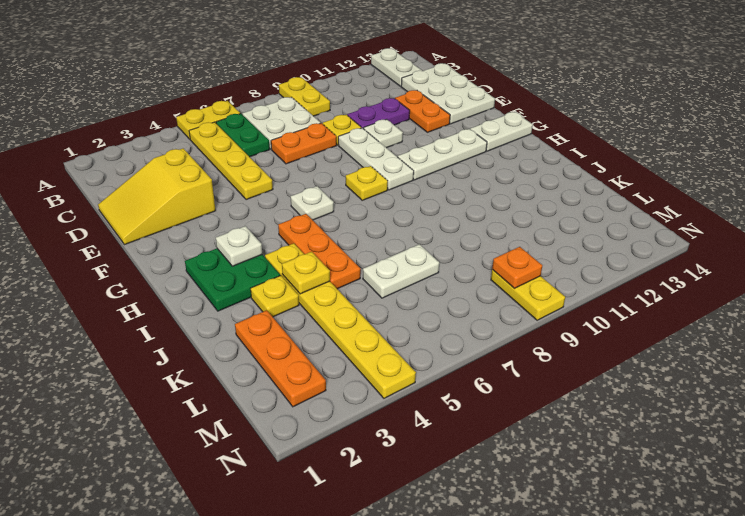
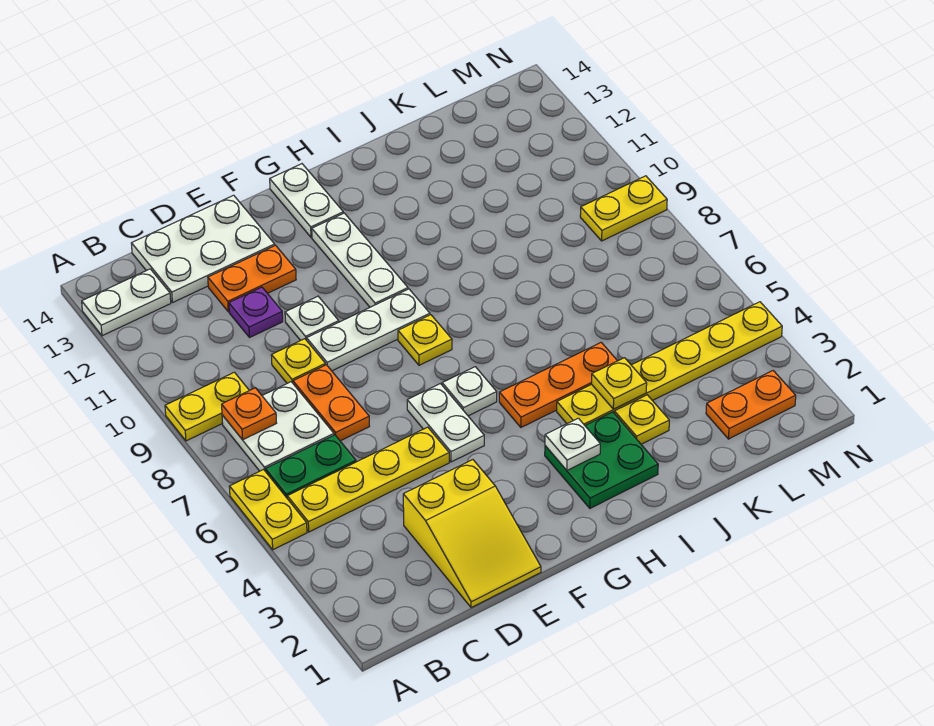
purple 1x2 plate [347,98,410,128] -> purple 1x1 plate [229,287,283,338]
orange 1x3 plate [235,310,326,407] -> orange 1x2 plate [706,371,796,439]
white 1x2 plate [363,244,439,298] -> white 1x2 plate moved to [407,384,484,462]
orange 1x1 plate [492,247,542,288] -> orange 1x1 plate moved to [222,388,276,440]

